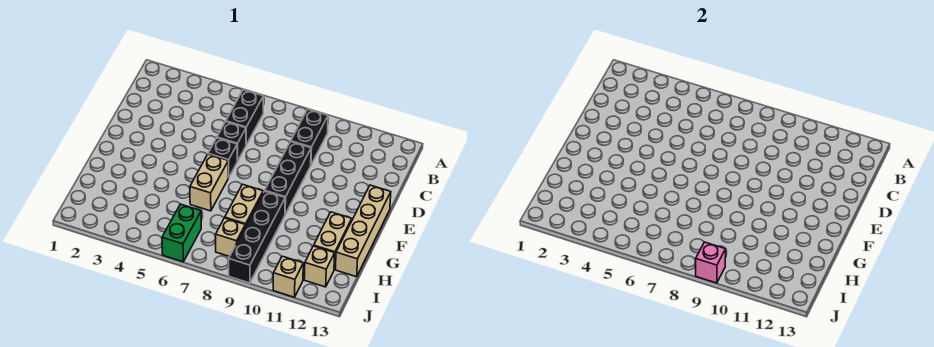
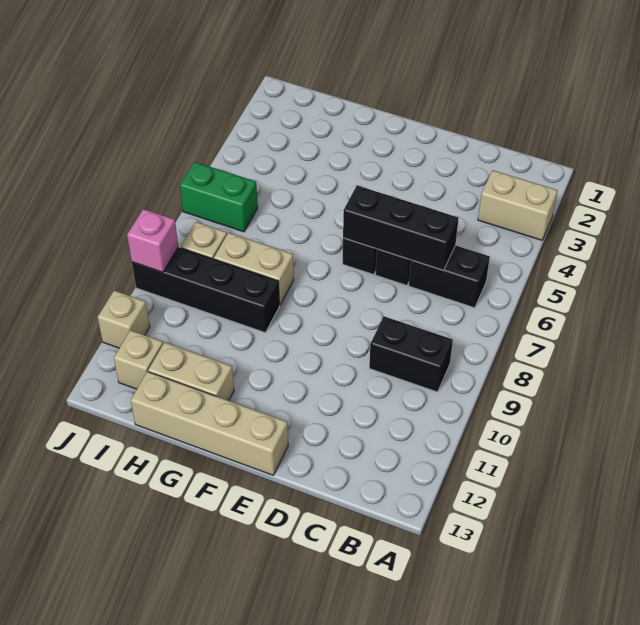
black 1x3 brick [265,142,311,214] -> black 1x3 brick moved to [343,186,459,270]
tan 1x2 brick [190,154,228,211] -> tan 1x2 brick moved to [478,170,558,240]

